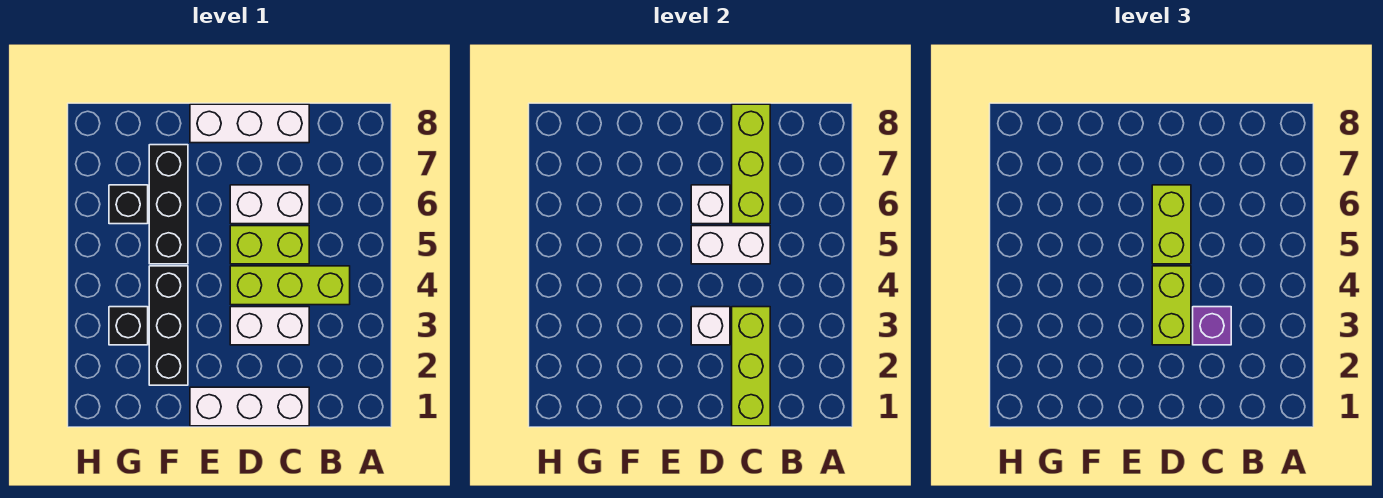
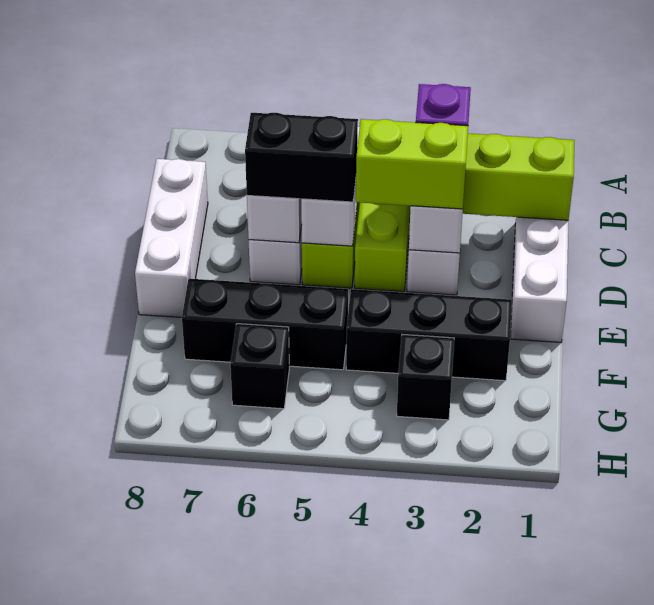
lime 1x3 brick [732,104,770,224] -> none
lime 1x2 brick [1152,185,1191,264] -> black 1x2 brick [245,113,358,202]

